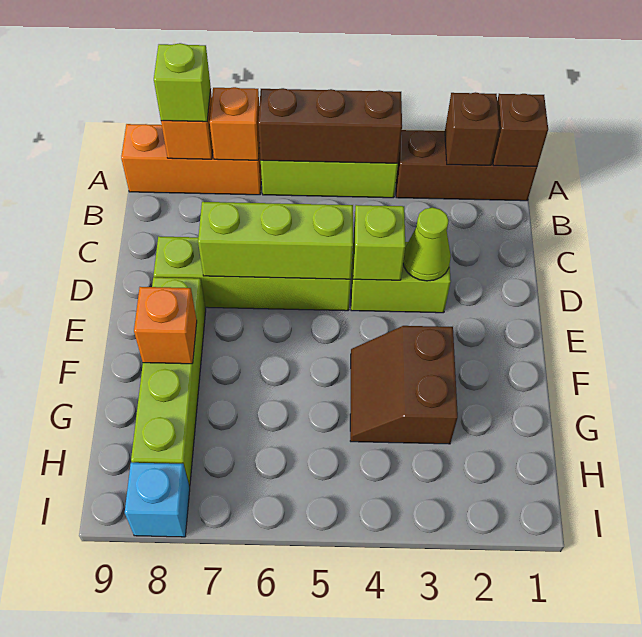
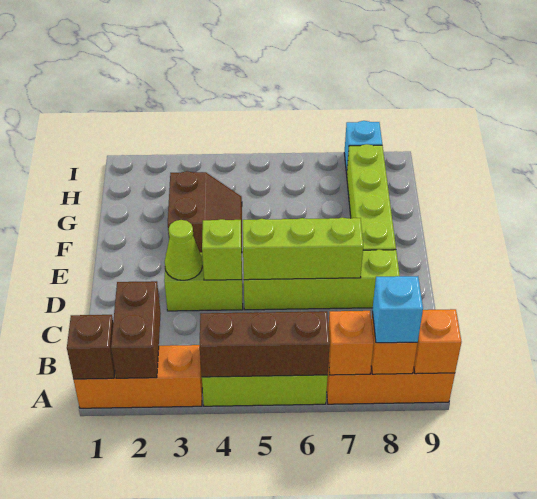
brown 1x3 brick [396,130,537,201] -> orange 1x3 brick [74,345,202,408]
brown 1x1 brick [445,92,500,165] -> brown 1x2 brick [111,281,161,378]
lime 1x1 brick [154,43,211,122] -> cyan 1x1 brick [372,276,423,343]
orange 1x1 brick [134,287,197,364] -> orange 1x1 brick moved to [414,309,461,374]

